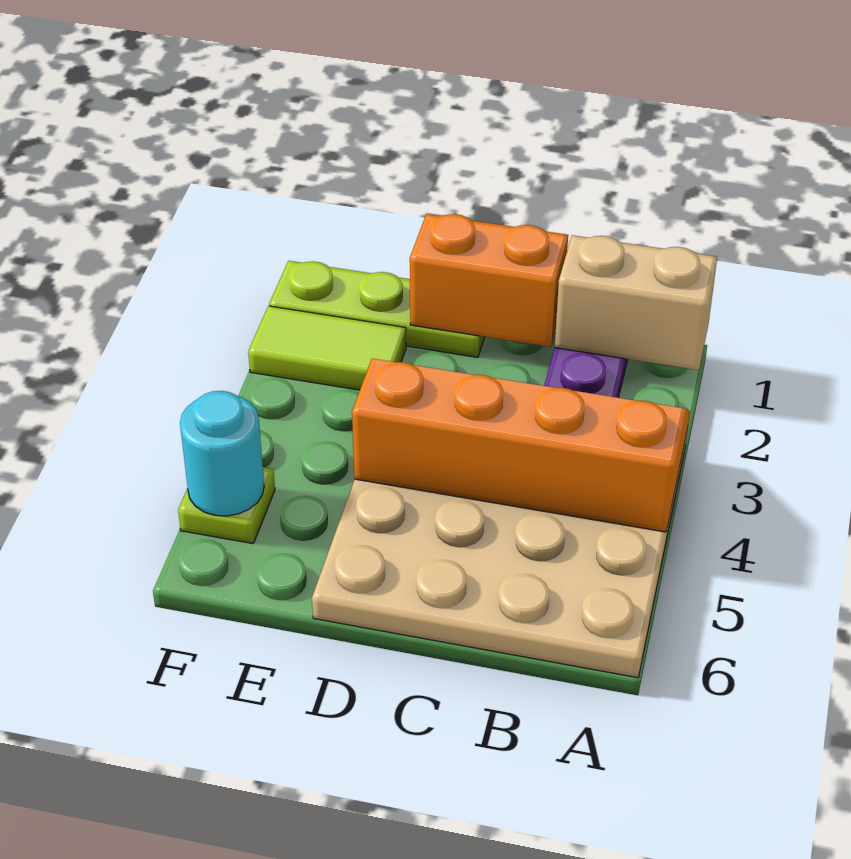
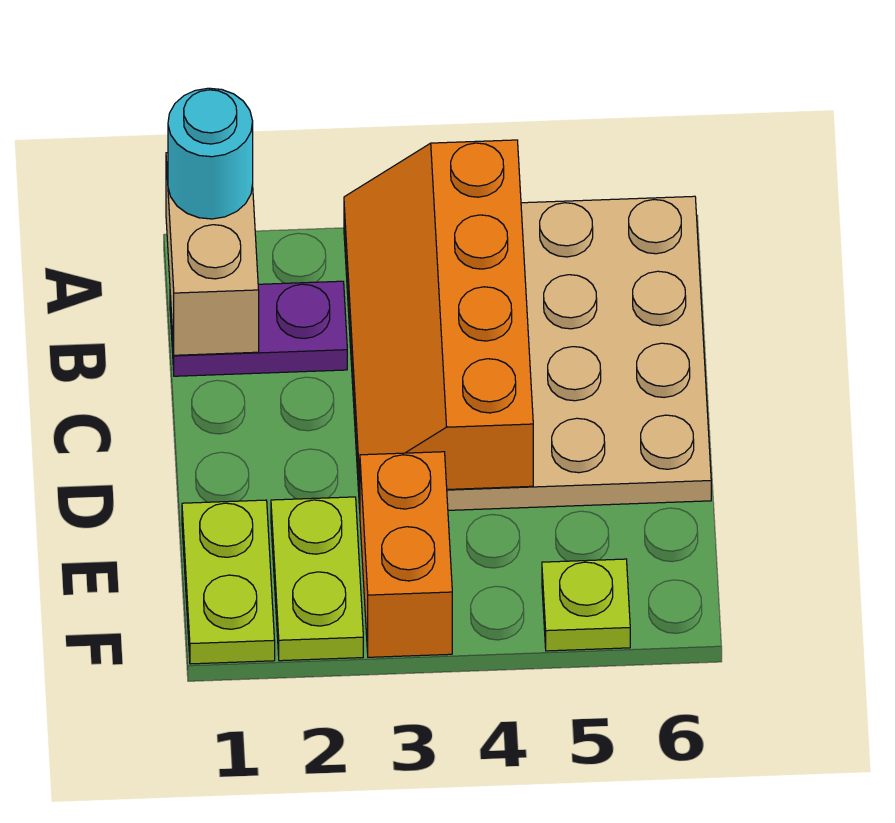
orange 1x2 brick [410,214,568,347] -> orange 1x2 brick moved to [360,452,452,657]
lime 1x3 plate [269,261,484,357] -> lime 1x2 plate [182,500,275,664]
lime 1x2 tile [248,306,406,390] -> lime 1x2 plate [271,497,363,661]
cyan 1x1 round brick [180,391,264,516] -> cyan 1x1 round brick moved to [168,88,253,219]

